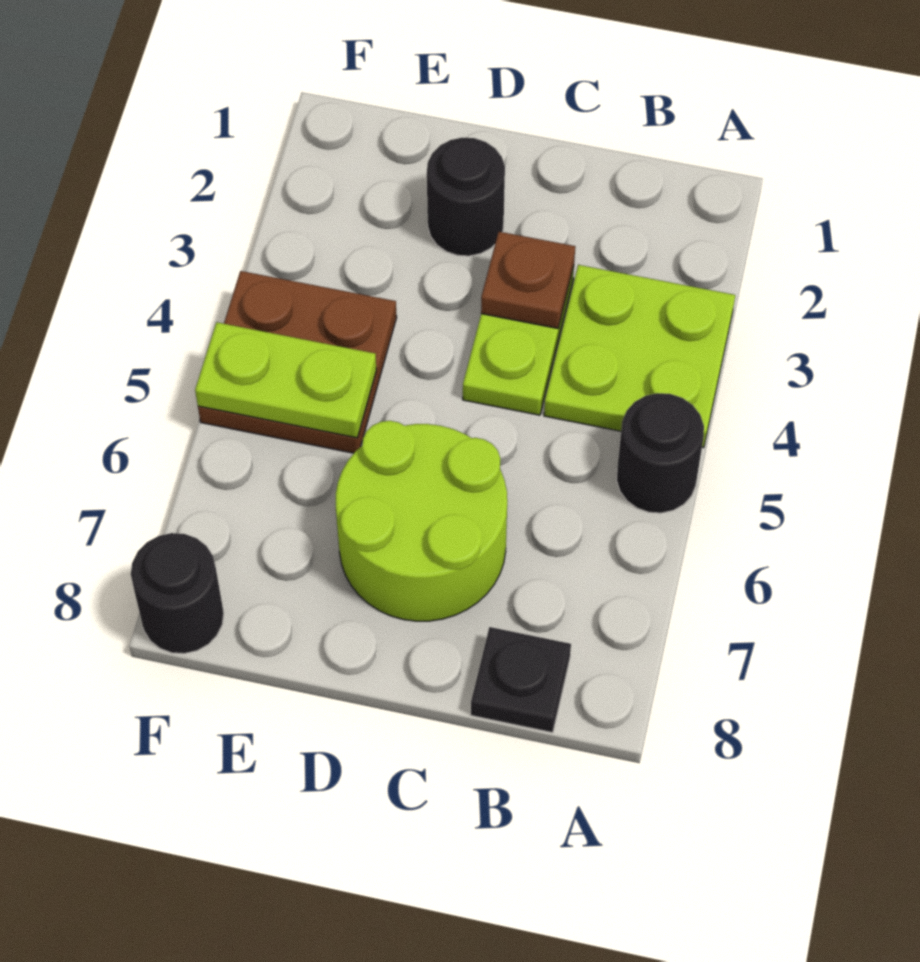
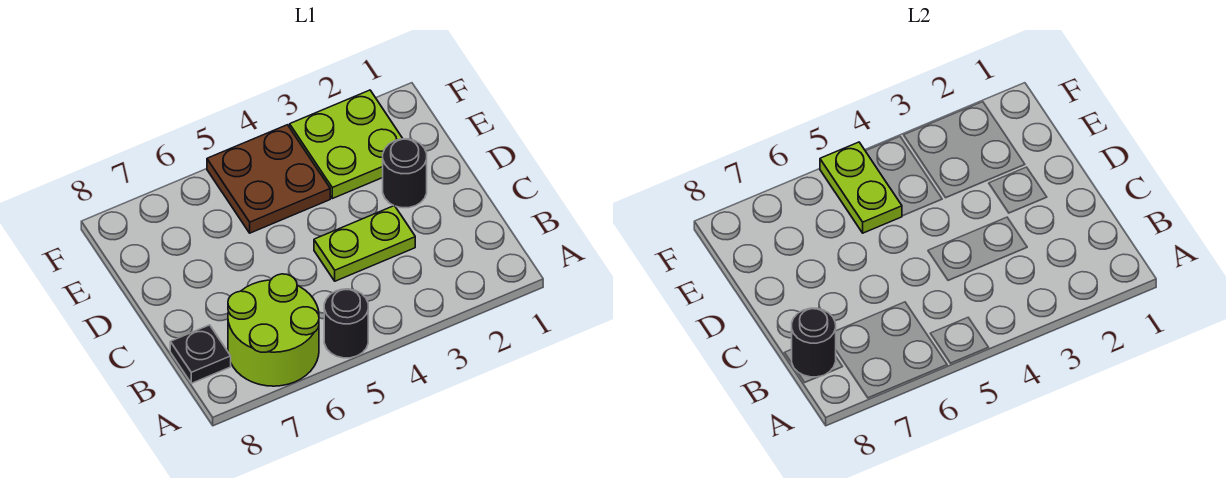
lime 2x2 plate [544,265,735,448] -> lime 2x2 plate moved to [290,90,403,199]
brown 1x1 plate [481,232,575,328] -> none
lime 2x2 round brick [336,421,507,621] -> lime 2x2 round brick moved to [228,274,319,386]
black 1x1 round brick [131,533,224,654] -> black 1x1 round brick moved to [792,308,836,377]

